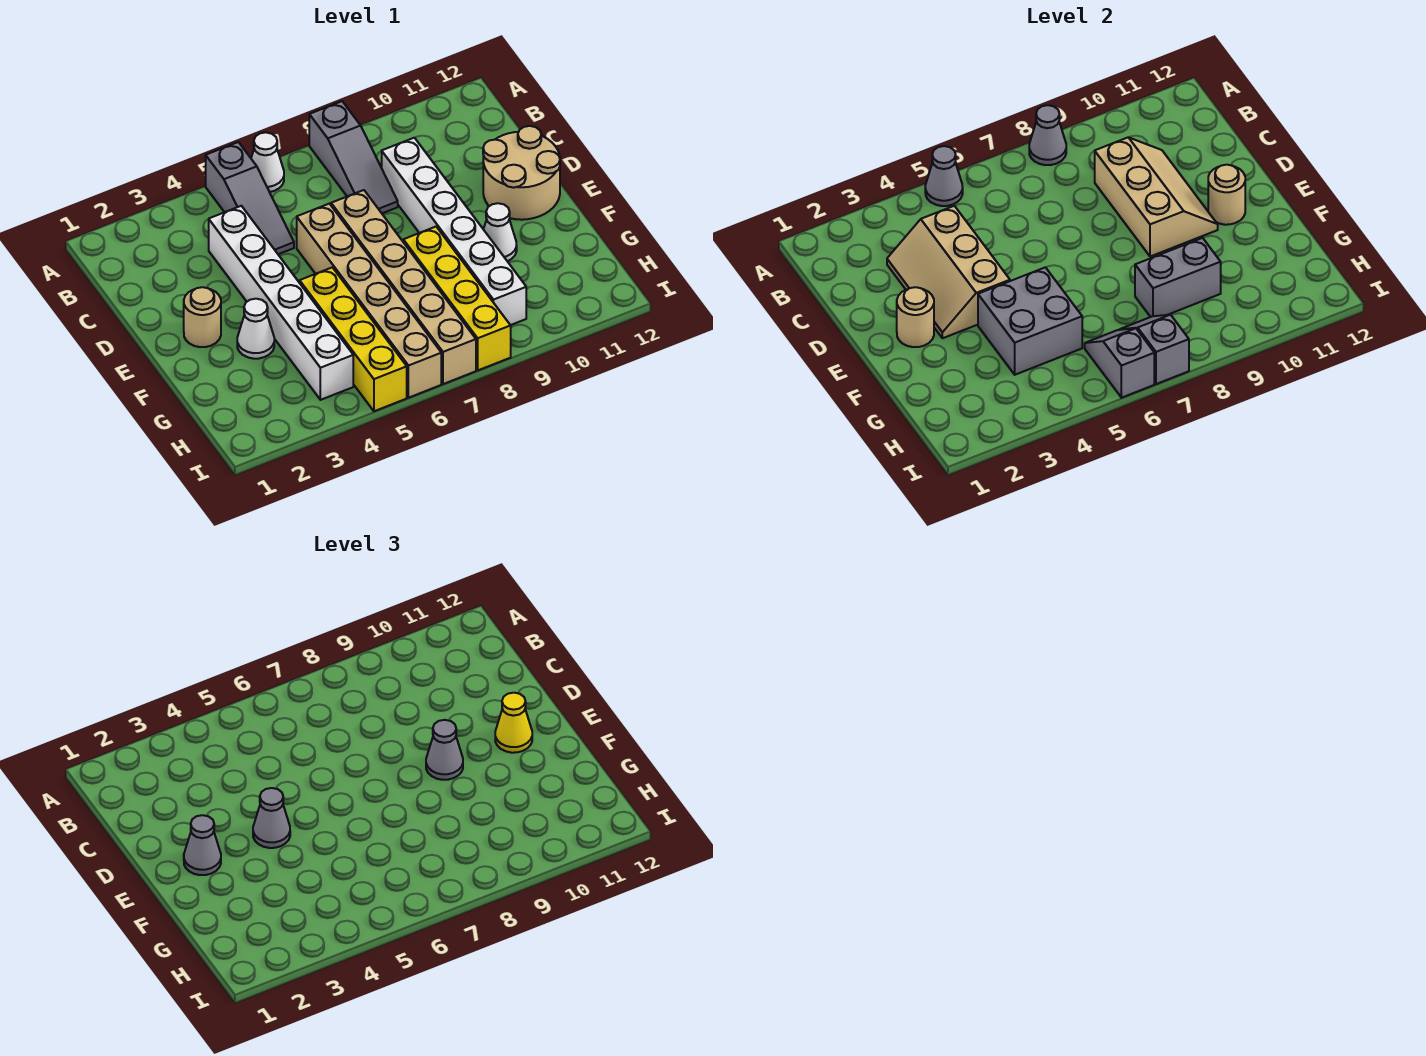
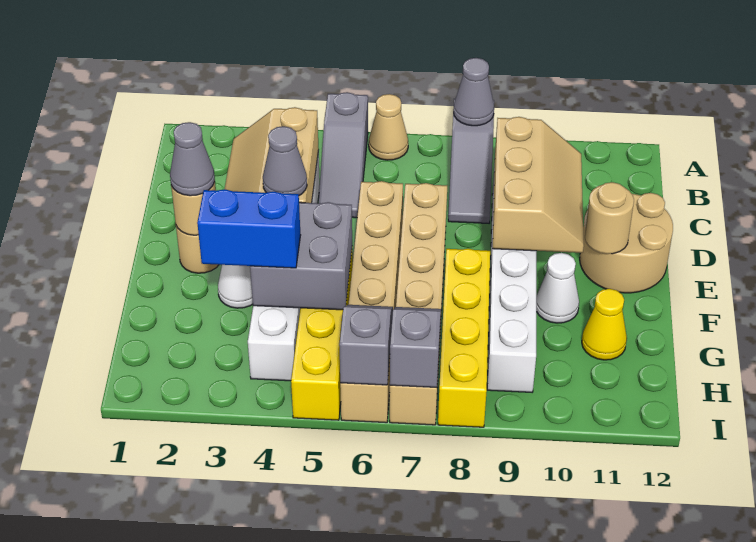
grey 1x1 cone [925,146,963,206] -> none
white 1x1 cone [251,132,284,192] -> tan 1x1 cone [369,94,408,160]
grey 1x1 cone [426,720,463,780] -> none
yellow 1x1 cone [495,693,532,753] -> yellow 1x1 cone moved to [582,289,627,360]
none -> blue 1x2 brick [197,189,301,268]
grey 1x2 brick [1135,238,1221,317] -> none

